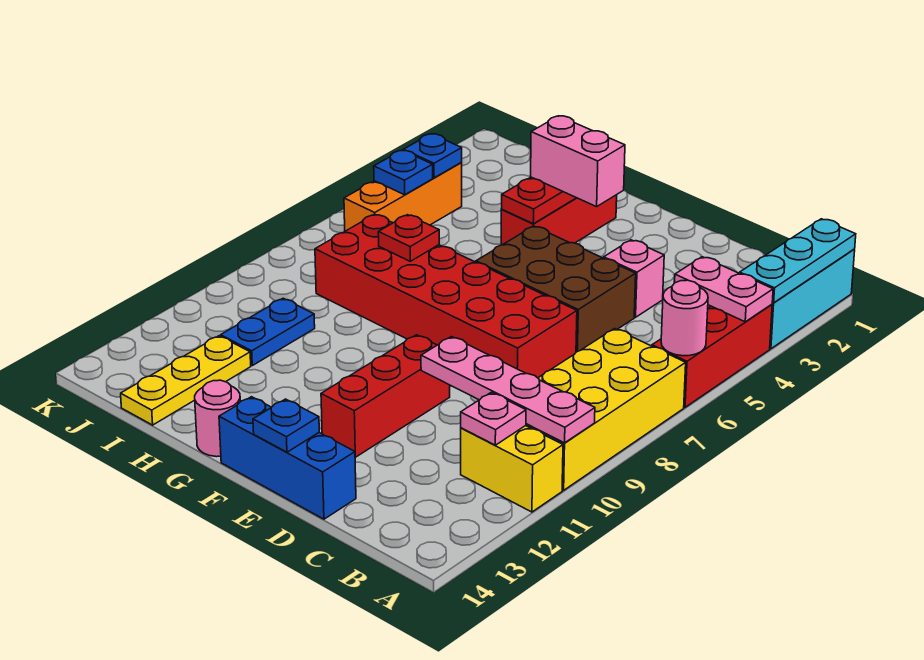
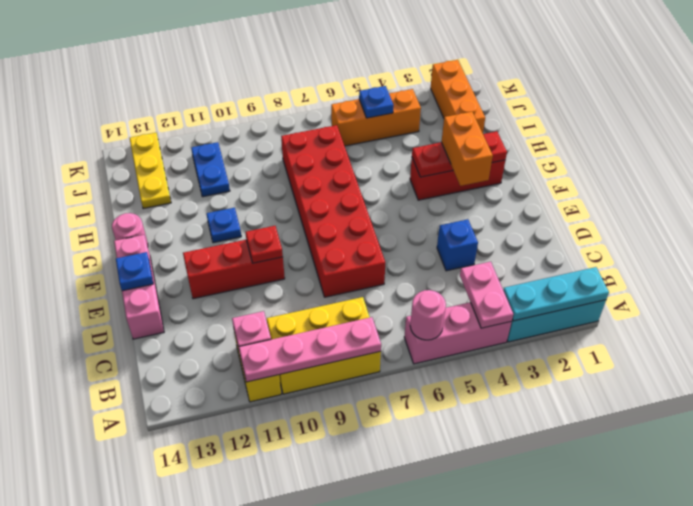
red 1x3 brick [652,304,772,407] -> pink 1x3 brick [404,302,511,364]
yellow 2x4 brick [526,329,686,490] -> yellow 2x3 brick [267,297,381,394]
pink 1x4 plate [421,337,595,443] -> pink 1x4 plate turned to [239,317,381,382]
pink 1x1 brick [604,240,664,317] -> blue 1x1 brick [437,219,478,271]
brown 2x3 brick [476,226,636,352] -> none
blue 1x3 brick [219,397,356,519] -> pink 1x3 brick [114,235,164,339]
pink 1x2 brick [531,116,625,207] -> orange 1x2 brick [441,112,493,186]
red 1x1 plate [378,215,439,261] -> red 1x1 plate moved to [245,226,283,263]
none -> orange 1x3 brick [431,60,485,133]
blue 1x2 plate [221,298,315,366] -> blue 1x2 plate turned to [191,142,230,197]
yellow 1x3 plate [121,336,251,425] -> yellow 1x3 plate turned to [130,133,171,209]
blue 1x1 plate [403,134,462,178] -> blue 1x1 plate moved to [207,208,241,243]

